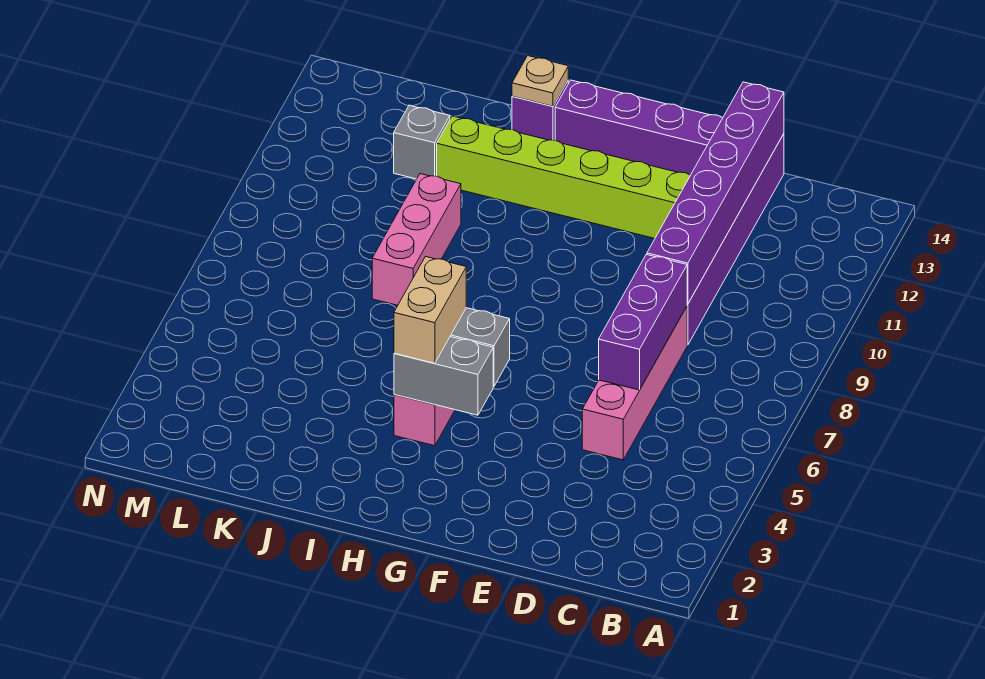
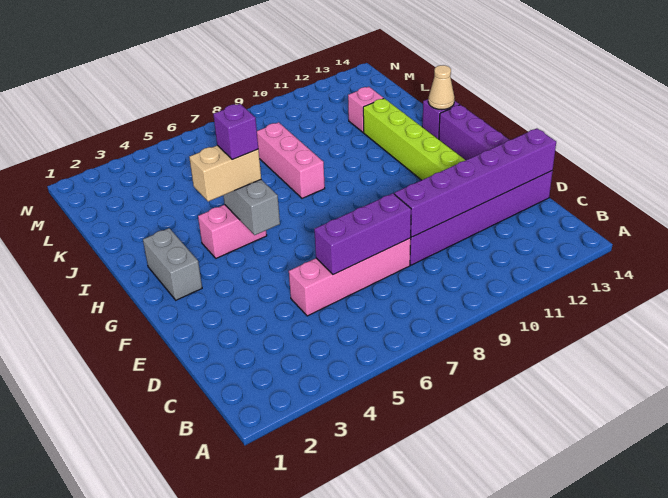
grey 1x2 brick [394,337,493,415] -> grey 1x2 brick moved to [143,228,202,300]
none -> purple 1x1 brick [213,104,258,160]
tan 1x1 plate [512,56,568,106] -> tan 1x1 cone [428,65,454,110]
pink 1x3 brick [372,174,461,305] -> pink 1x3 brick turned to [257,122,325,198]
grey 1x1 brick [394,105,450,179] -> pink 1x1 brick [348,87,384,133]

